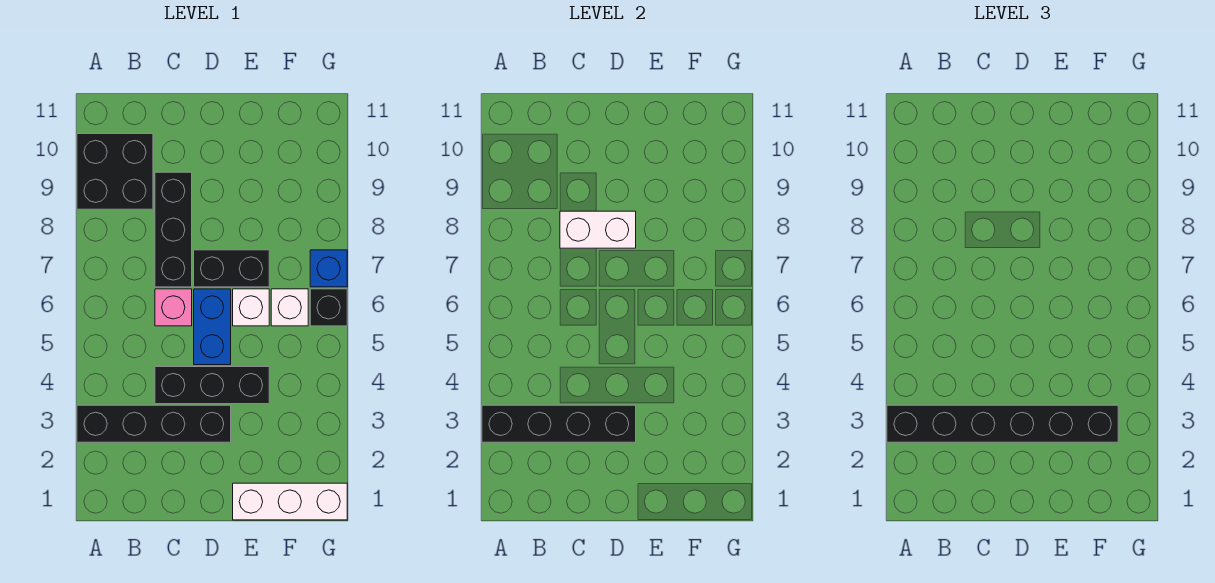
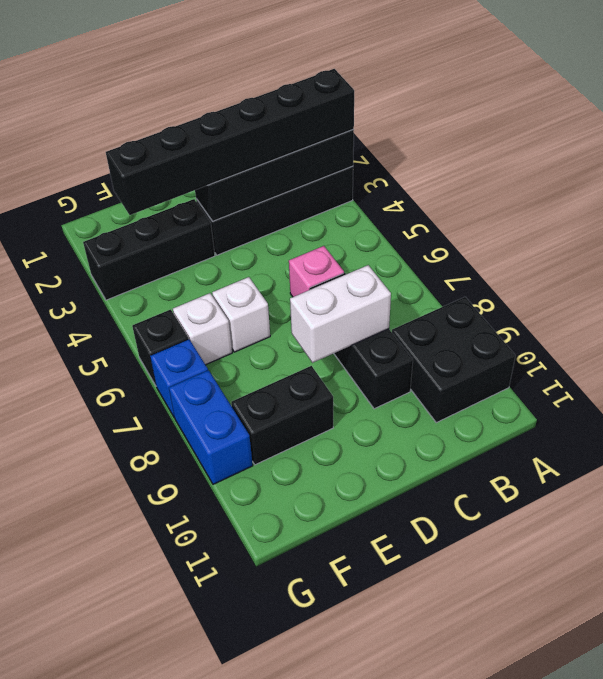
black 1x3 brick [155,367,269,404] -> black 1x3 brick moved to [83,199,215,300]
blue 1x2 brick [194,289,231,365] -> blue 1x2 brick moved to [169,370,253,484]
black 1x2 brick [194,250,269,287] -> black 1x2 brick moved to [231,366,333,465]
white 1x3 brick [233,483,347,520] -> none

